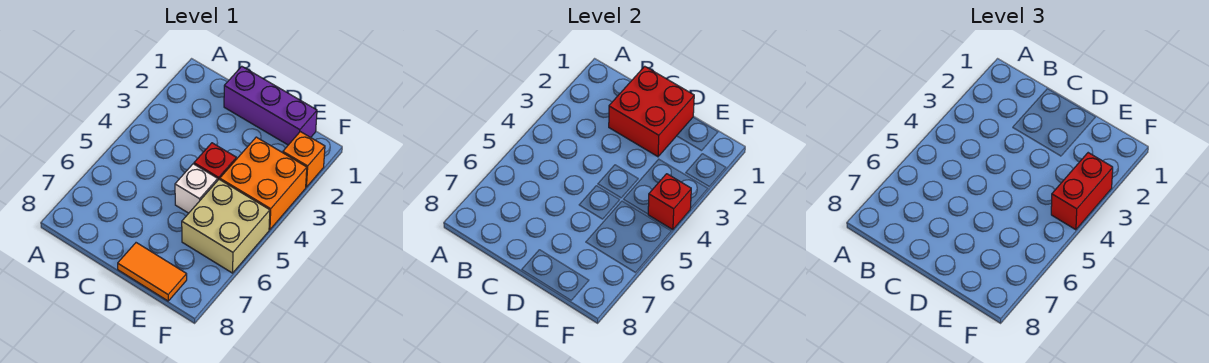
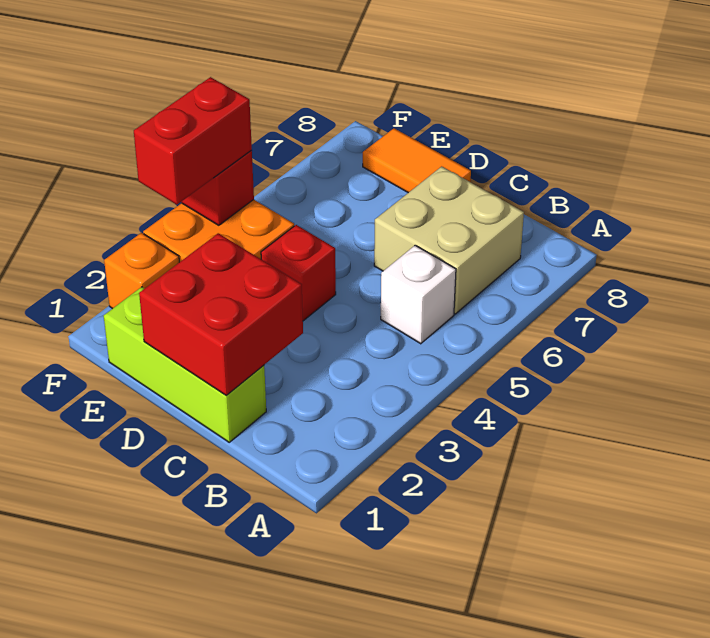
purple 1x3 brick [224,66,317,145] -> lime 1x3 brick [104,287,266,442]
white 1x1 brick [175,164,218,213] -> white 1x1 brick moved to [381,245,456,344]
tan 2x2 brick [182,179,270,273] -> tan 2x2 brick moved to [374,166,524,314]

